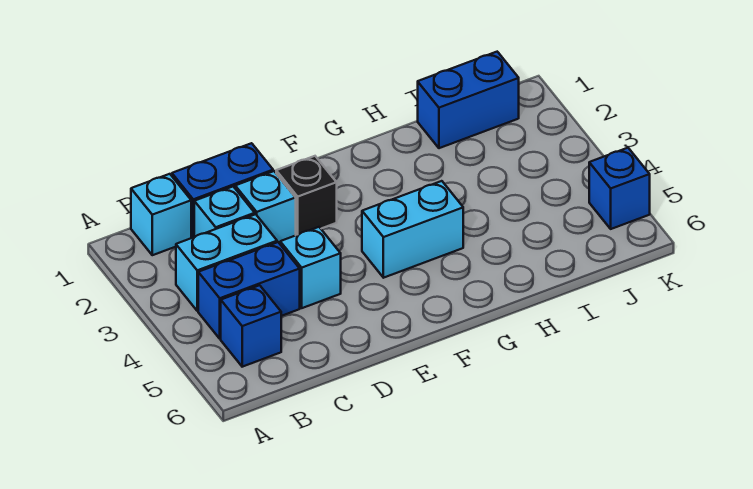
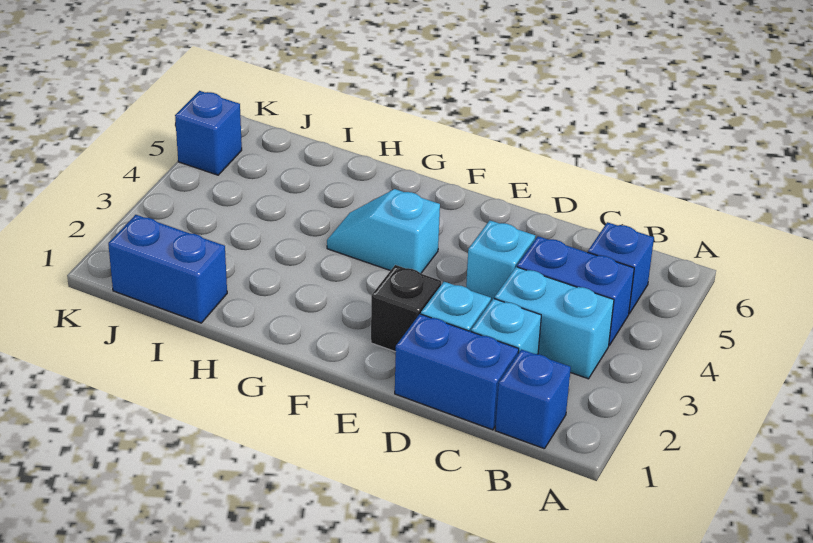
cyan 1x1 brick [131,174,191,255] -> blue 1x1 brick [495,349,571,449]
cyan 1x2 brick [362,181,463,278] -> cyan 1x2 slope [327,189,440,273]

